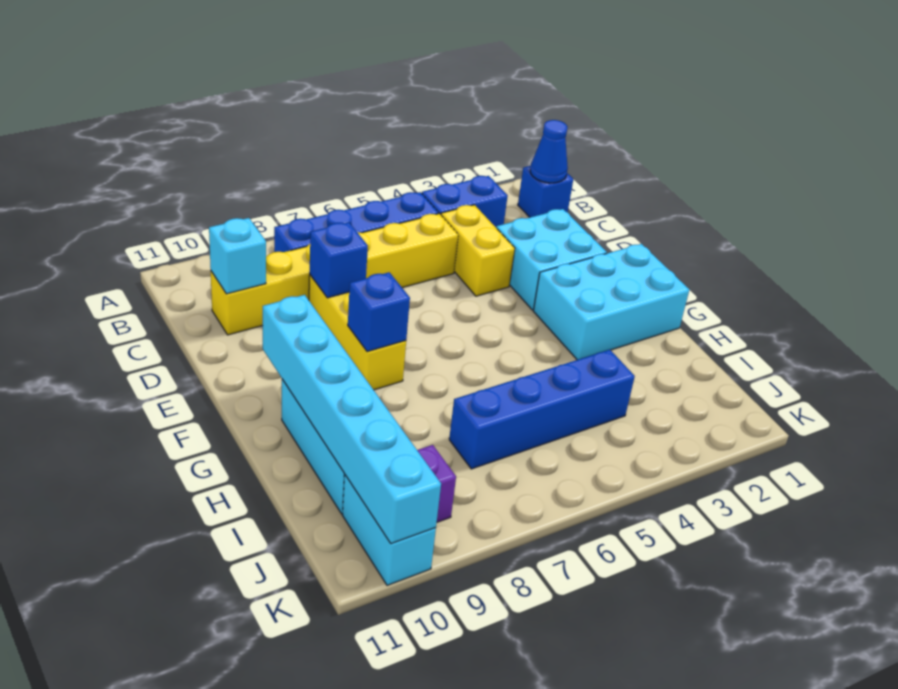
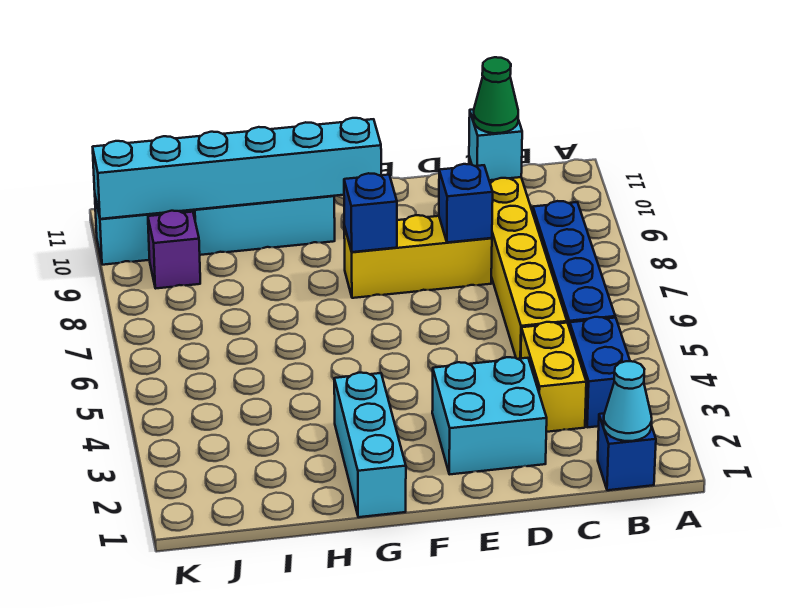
blue 1x1 cone [530,120,568,183] -> cyan 1x1 cone [604,361,652,441]
yellow 1x2 brick [441,205,515,296] -> yellow 1x2 brick turned to [521,322,586,432]
none -> green 1x1 cone [473,57,518,133]
cyan 2x3 brick [533,244,689,360] -> cyan 1x3 brick [334,373,406,517]
blue 1x4 brick [449,350,635,469] -> none

